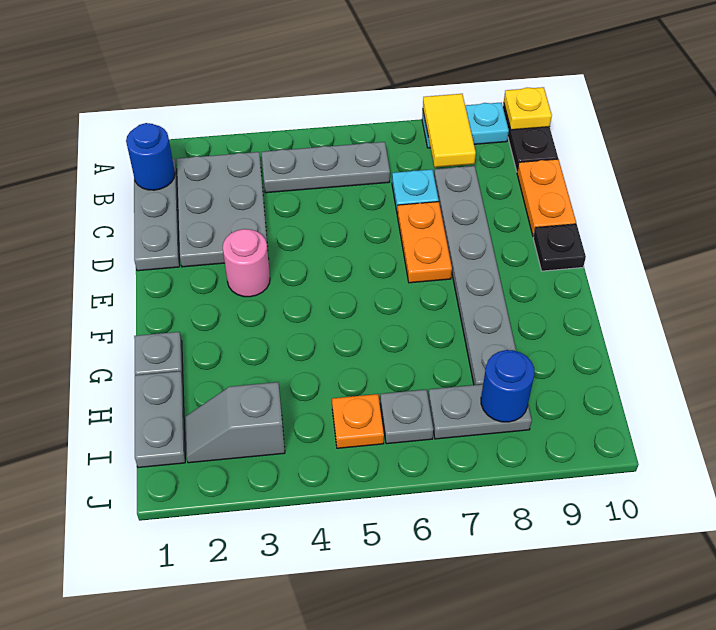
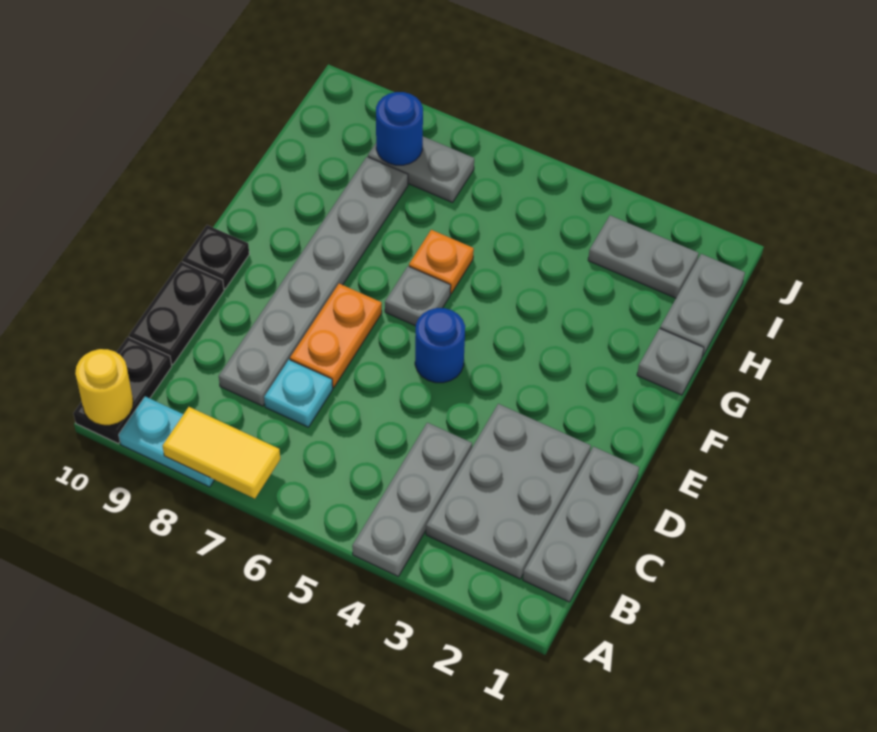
yellow 1x2 tile [423,94,476,167] -> yellow 1x2 tile turned to [163,407,280,499]
yellow 1x1 plate [504,87,552,130] -> yellow 1x1 round brick [75,349,133,425]
blue 1x1 round brick [126,123,175,190] -> blue 1x1 round brick moved to [415,308,465,383]
grey 1x3 plate [261,142,390,193] -> grey 1x3 plate turned to [352,423,472,576]
orange 1x2 plate [517,159,576,237] -> black 1x2 plate [129,261,224,365]
pink 1x1 round brick [223,229,270,297] -> none
grey 1x2 slope [185,382,285,463] -> grey 1x2 plate [588,215,699,298]
orange 1x1 plate [332,394,384,448] -> orange 1x1 plate moved to [409,230,474,294]
grey 1x1 plate [380,390,433,444] -> grey 1x1 plate moved to [385,266,451,326]

